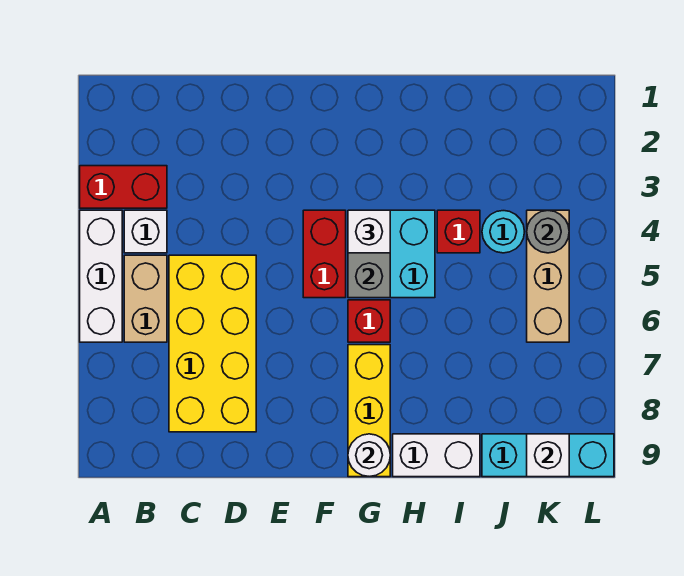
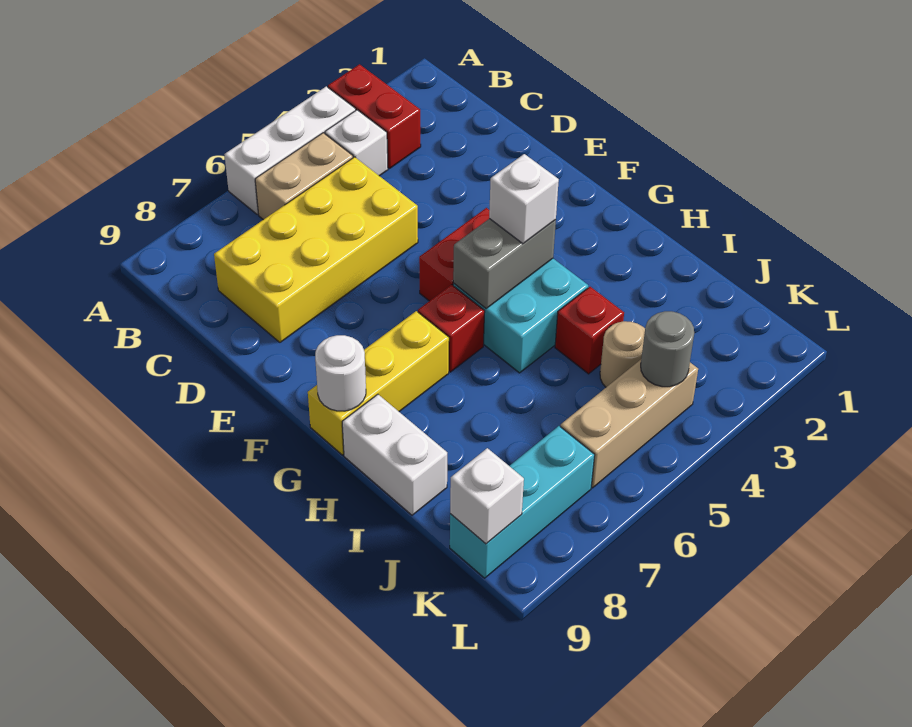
cyan 1x1 round brick [482,211,525,253] -> tan 1x1 round brick [600,321,645,387]
cyan 1x3 brick [482,434,614,477] -> cyan 1x3 brick turned to [450,426,595,578]

